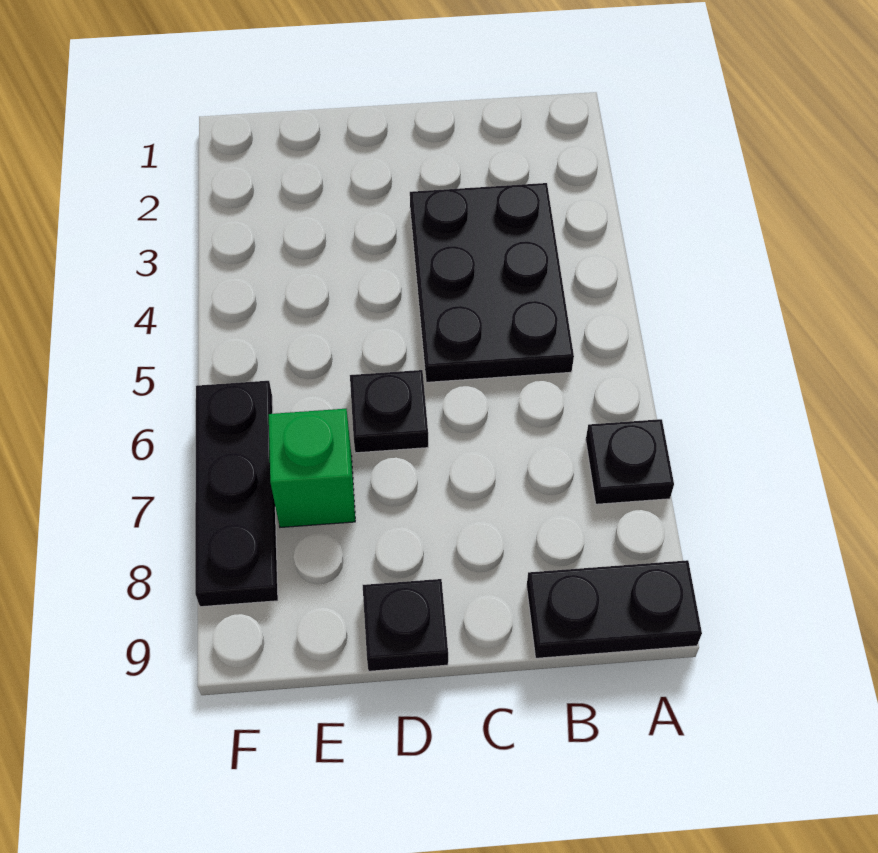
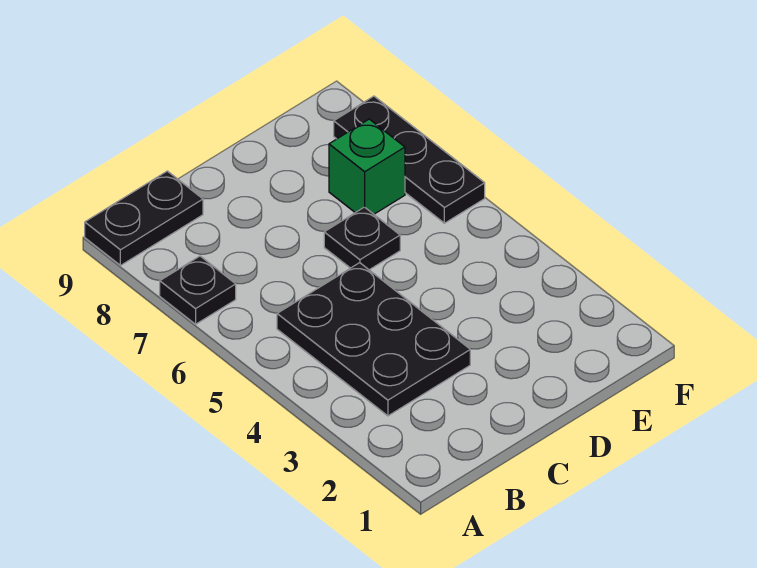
black 1x1 plate [363,579,448,671] -> none

